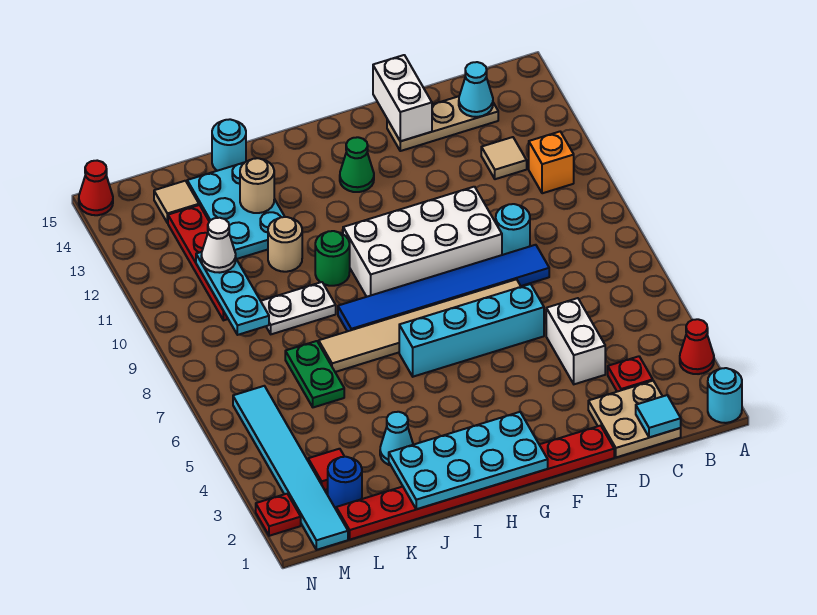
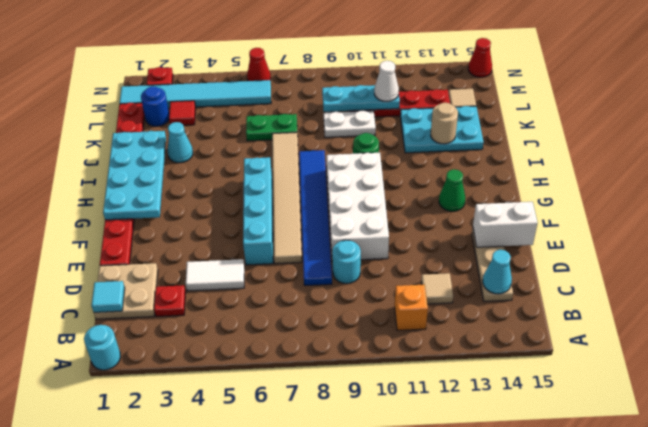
red 1x1 cone [680,319,714,374] -> red 1x1 cone moved to [247,48,271,81]
white 1x2 brick [546,298,605,384] -> white 1x2 tile [186,259,244,291]
white 1x2 plate [261,282,336,334] -> white 1x2 plate turned to [324,111,376,137]
tan 1x1 round brick [268,217,302,272] -> none
cyan 1x1 round brick [212,119,246,171] -> none

